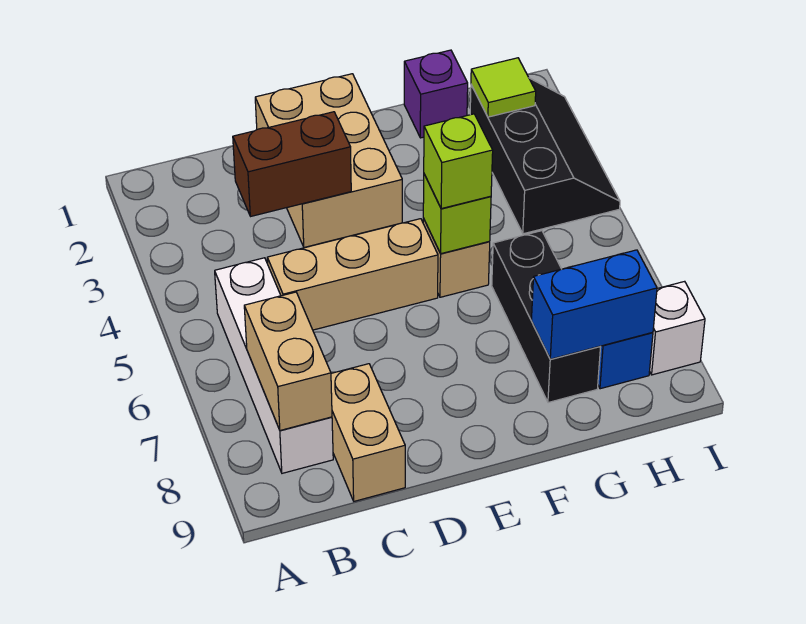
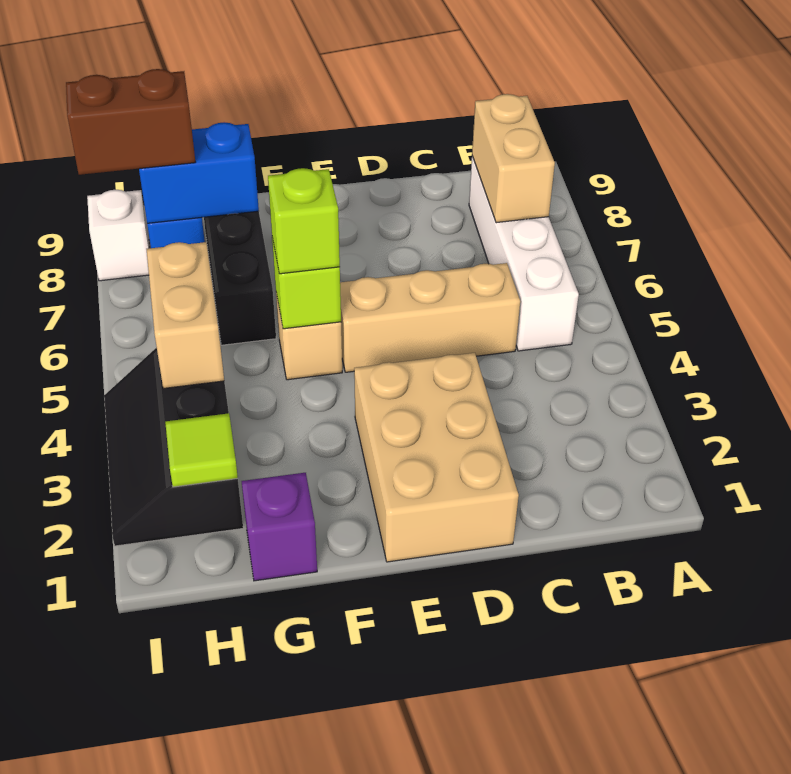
brown 1x2 brick [233,112,351,216] -> brown 1x2 brick moved to [66,69,195,175]
tan 1x2 brick [331,364,405,501] -> tan 1x2 brick moved to [147,242,224,388]

